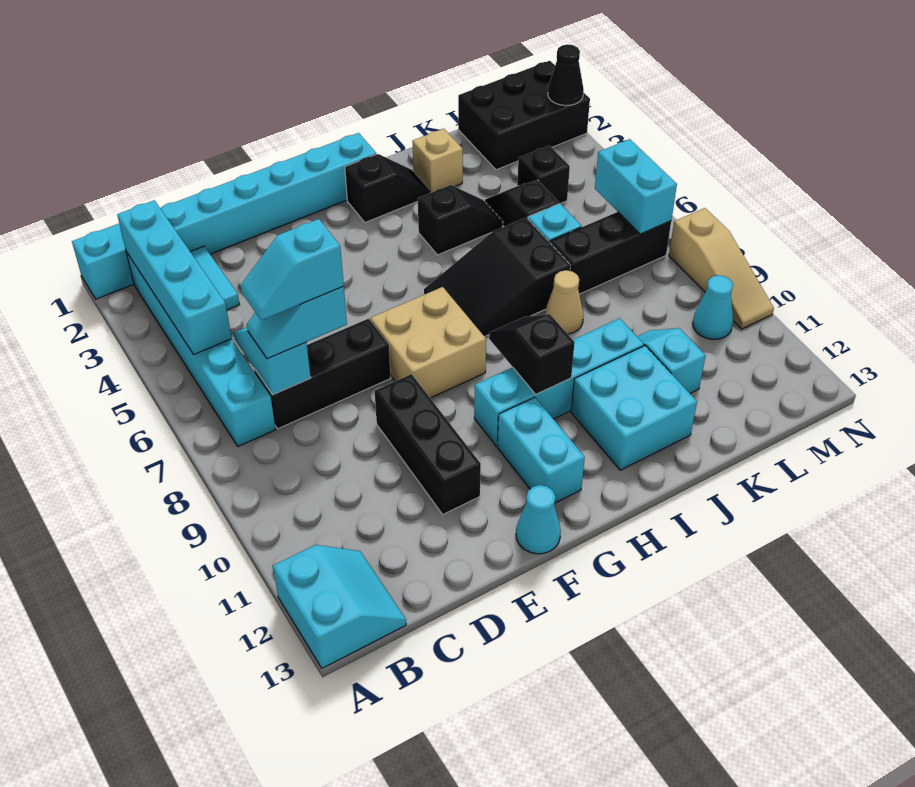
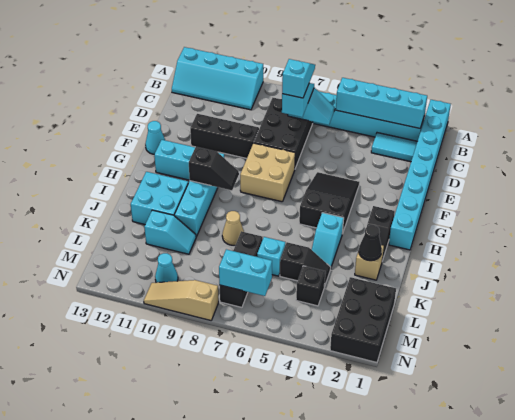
cyan 2x2 slope [273,545,406,668] -> cyan 2x4 slope [172,47,263,110]
black 1x3 brick [254,319,391,429] -> black 2x3 brick [254,98,313,168]
black 2x3 slope [424,218,570,337] -> black 2x3 slope moved to [299,172,359,234]
black 1x2 slope [418,185,503,255] -> cyan 1x2 slope [312,213,344,269]
black 1x1 cone [548,44,584,106] -> black 1x1 cone moved to [359,225,382,261]

